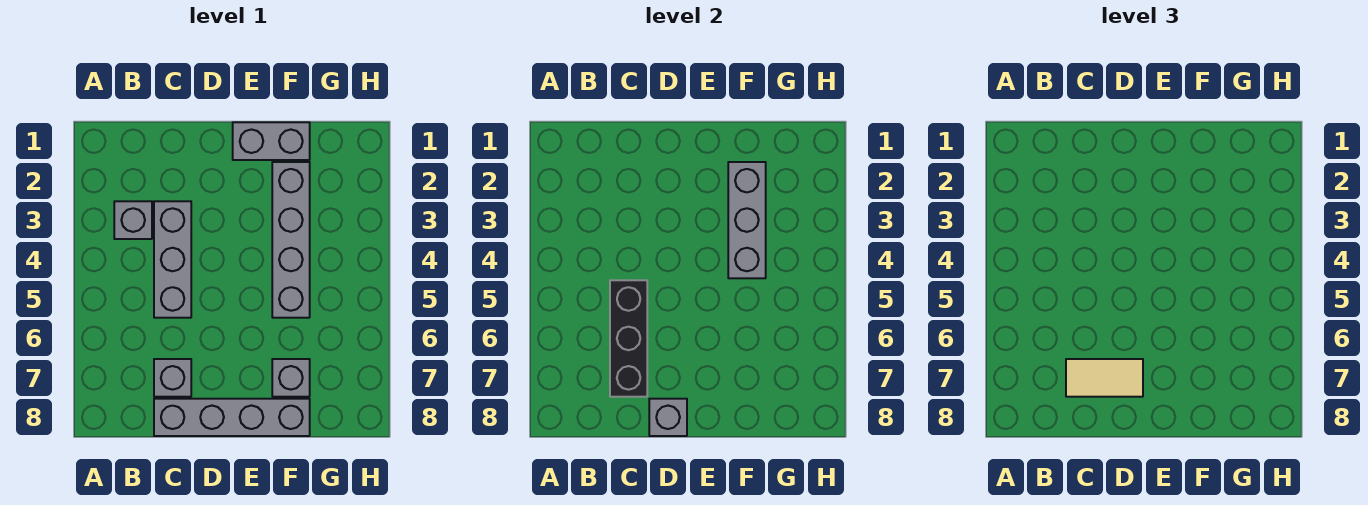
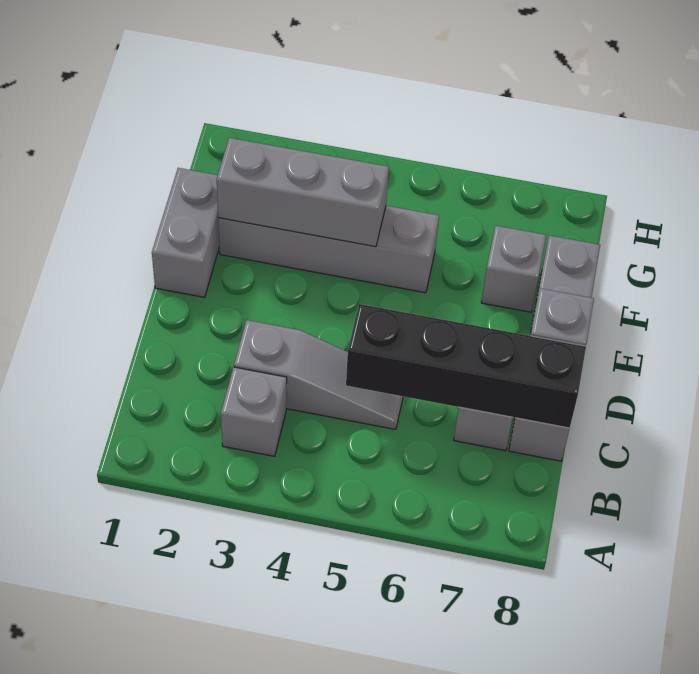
grey 1x3 brick [154,201,191,318] -> grey 1x3 slope [234,320,403,430]
black 1x3 brick [610,280,647,397] -> black 1x4 brick [346,304,586,428]
tan 1x2 tile [1066,359,1143,397] -> none

